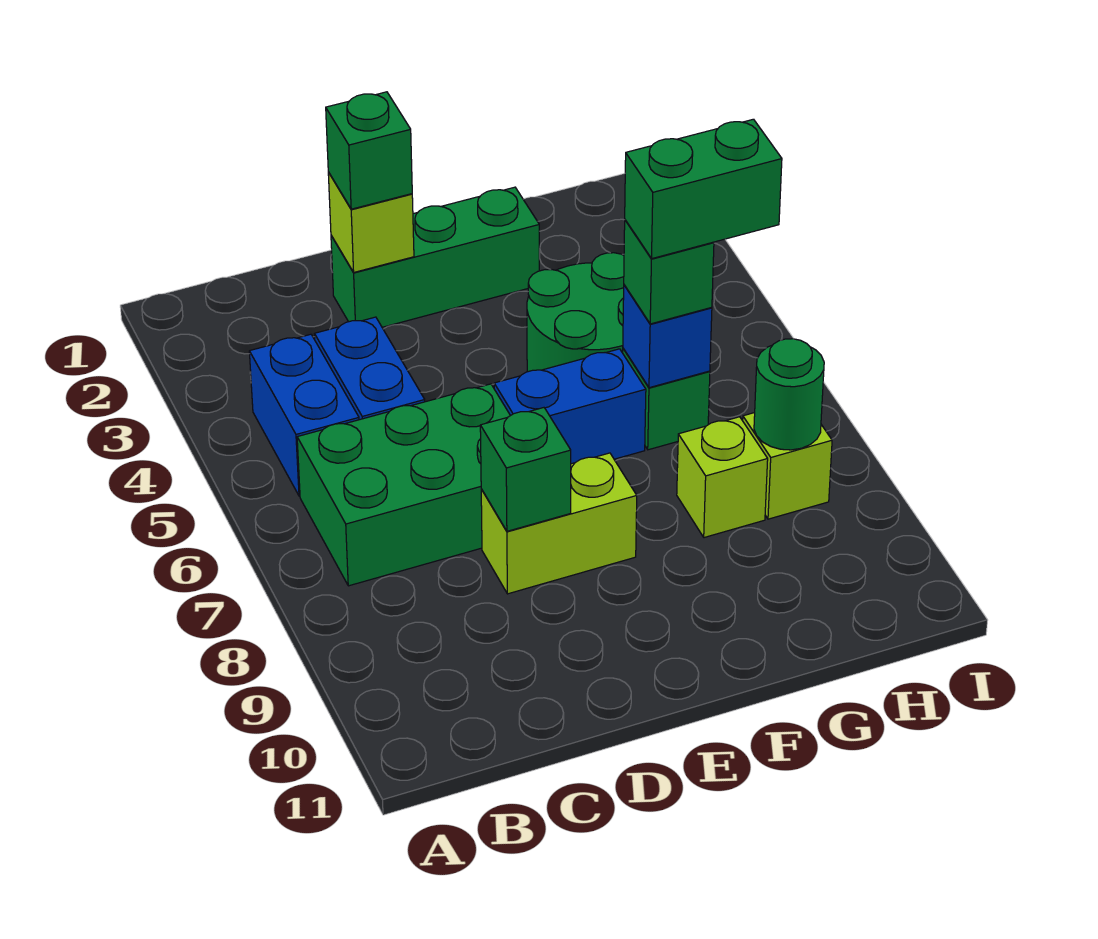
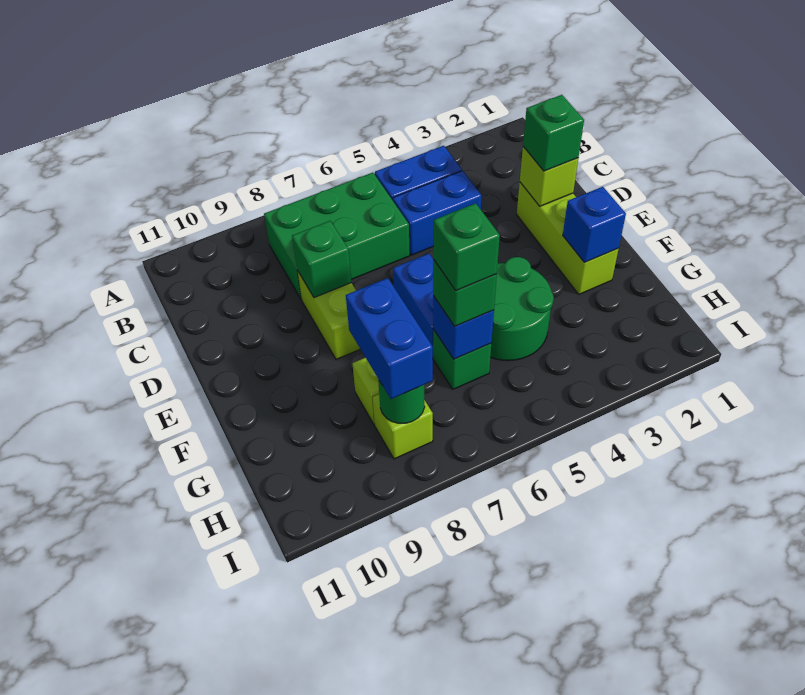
green 2x3 brick [297,384,510,586] -> green 2x3 brick turned to [264,173,410,300]
green 1x3 brick [331,187,539,327] -> lime 1x3 brick [517,183,619,294]
none -> blue 1x1 brick [563,187,626,262]
green 1x2 brick [625,119,782,259] -> green 1x1 brick [433,203,500,291]
none -> blue 1x2 brick [346,278,433,399]

